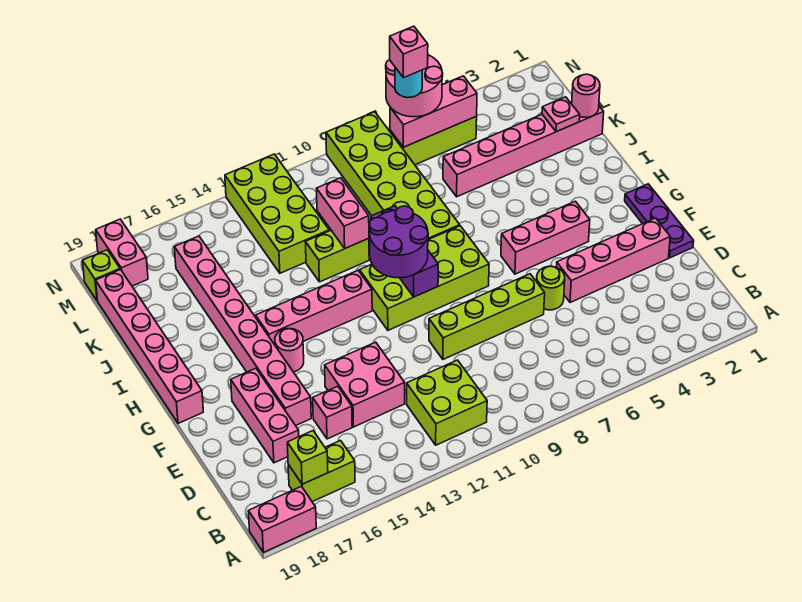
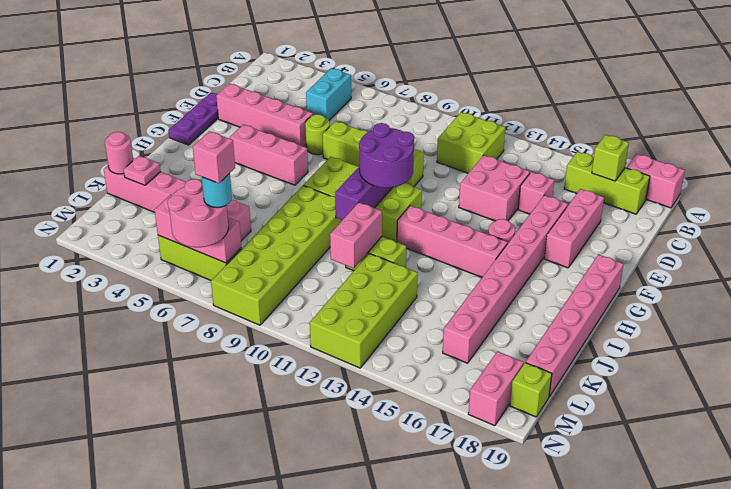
none -> cyan 1x2 brick [306,68,351,120]
lime 1x2 brick [288,441,355,502] -> lime 1x3 brick [564,152,650,214]

